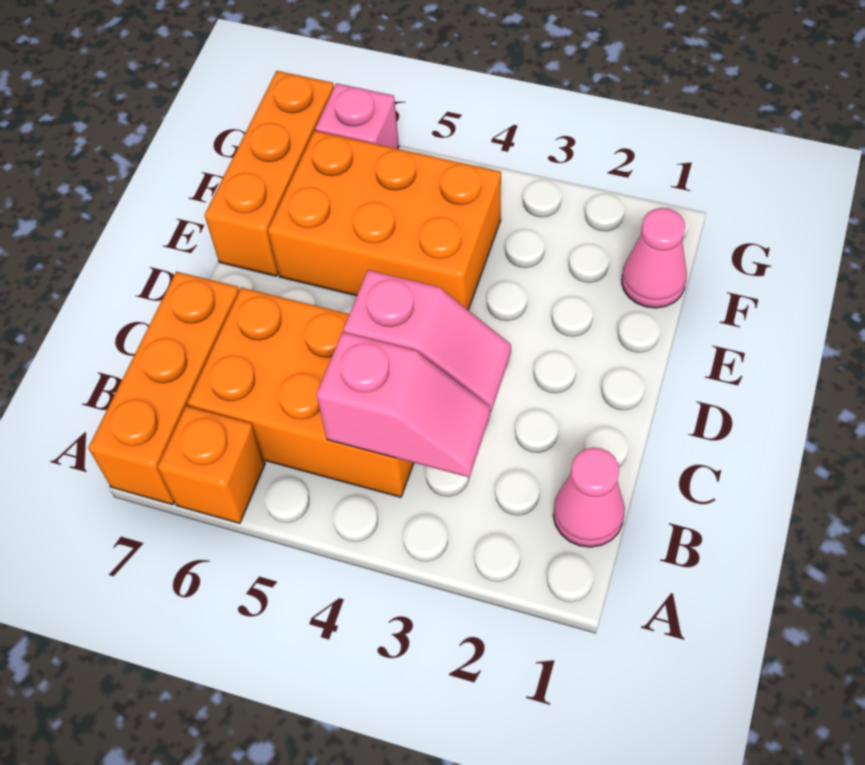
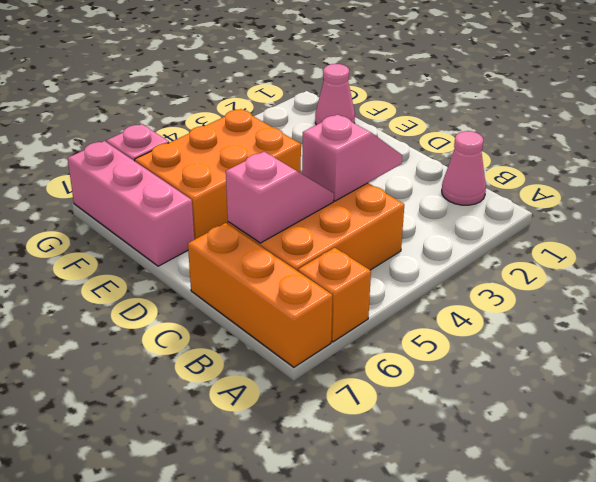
pink 1x2 slope [317,332,490,477] -> pink 1x2 slope moved to [226,152,334,243]
orange 1x3 brick [205,71,334,276] -> pink 1x3 brick [68,141,194,266]

